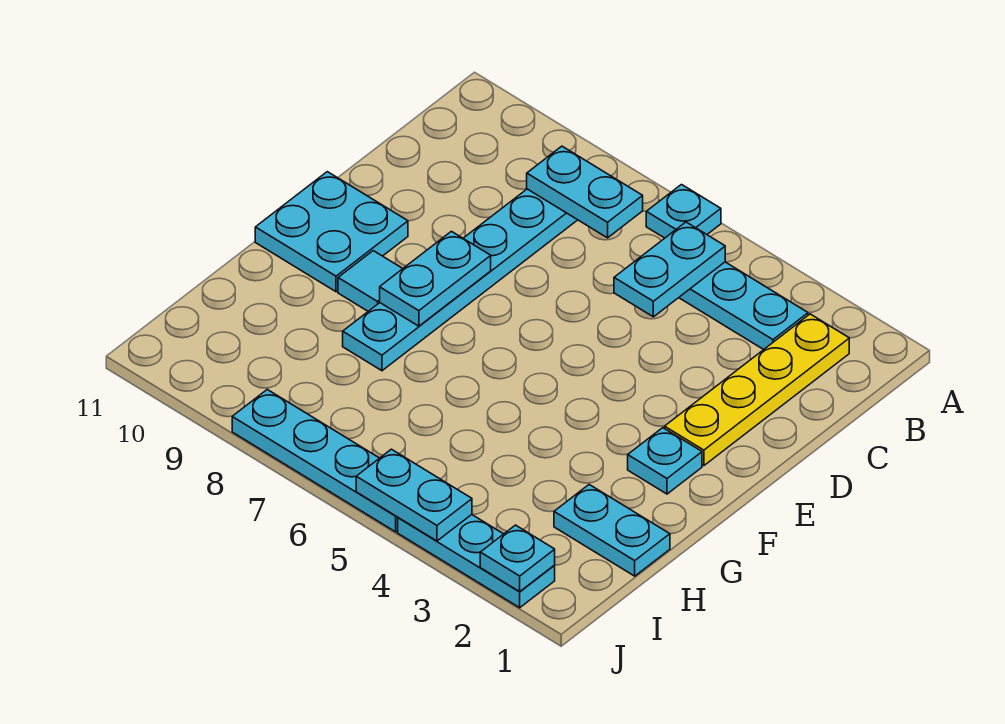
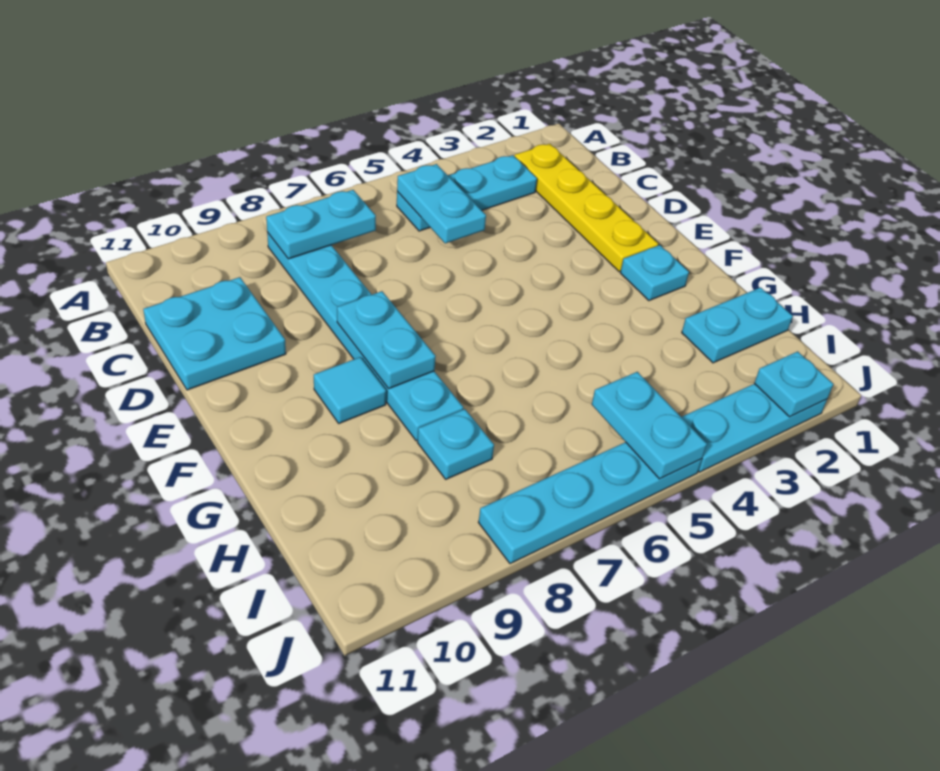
cyan 1x1 plate [646,185,721,238] -> cyan 1x1 plate moved to [418,409,494,479]
cyan 2x2 plate [255,172,408,292] -> cyan 2x2 plate moved to [143,277,286,390]
cyan 1x2 plate [356,449,472,541] -> cyan 1x2 plate turned to [592,372,707,479]

